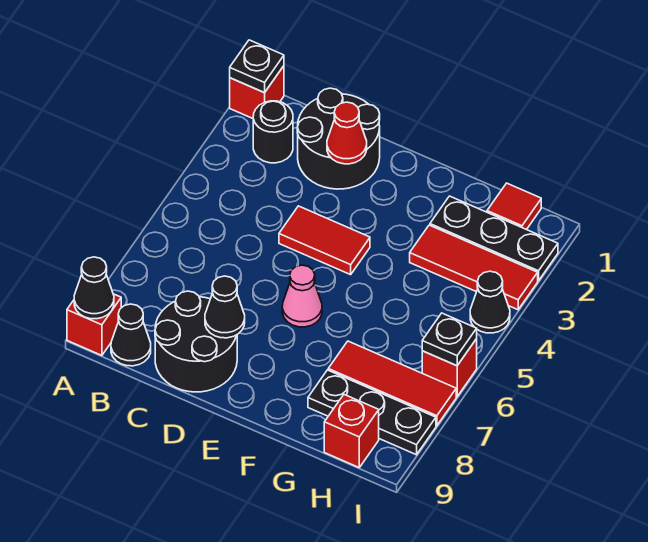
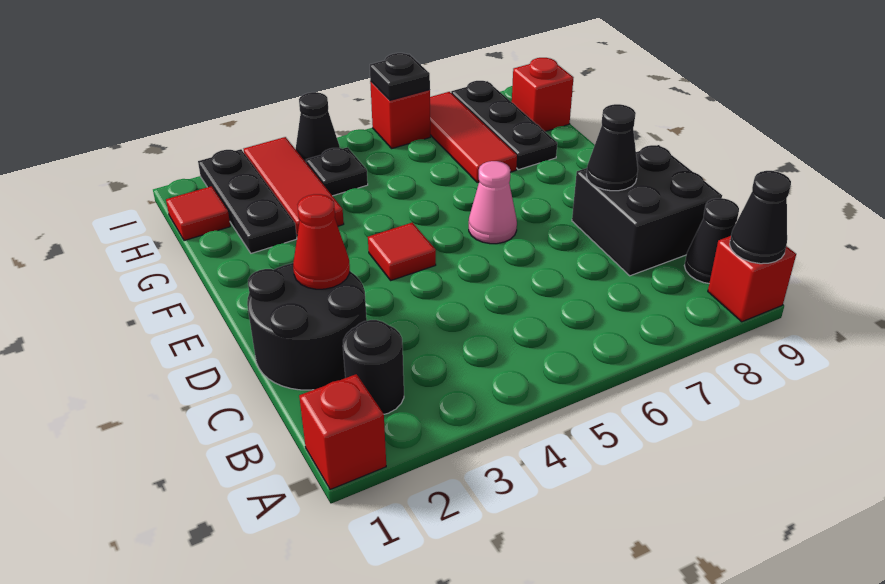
black 1x1 plate [230,40,284,93] -> black 1x1 plate moved to [306,147,368,196]
black 2x2 round brick [155,291,237,392] -> black 2x2 brick [572,145,722,276]
red 1x2 tile [279,206,370,275] -> red 1x1 tile [368,223,436,280]

